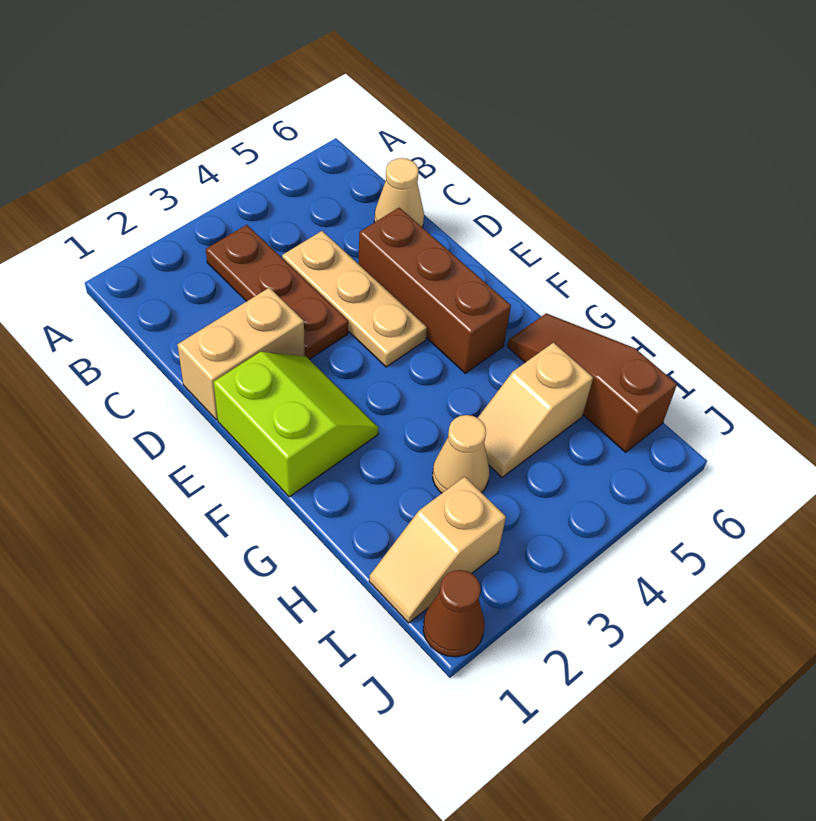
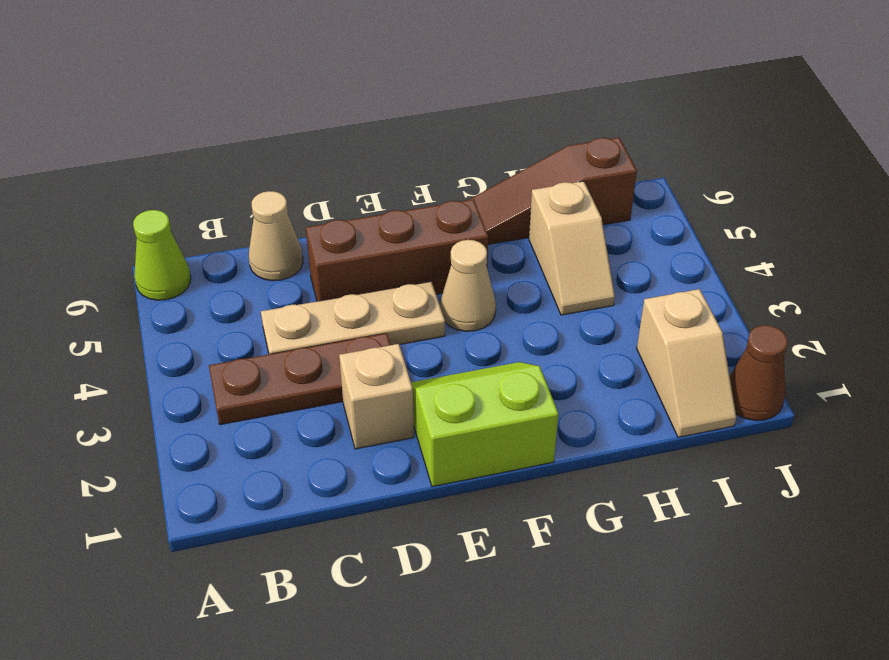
none -> lime 1x1 cone [133,210,191,300]
tan 1x2 brick [177,288,305,420] -> tan 1x1 brick [339,344,414,449]
tan 1x1 cone [433,415,489,493] -> tan 1x1 cone moved to [440,240,496,331]

